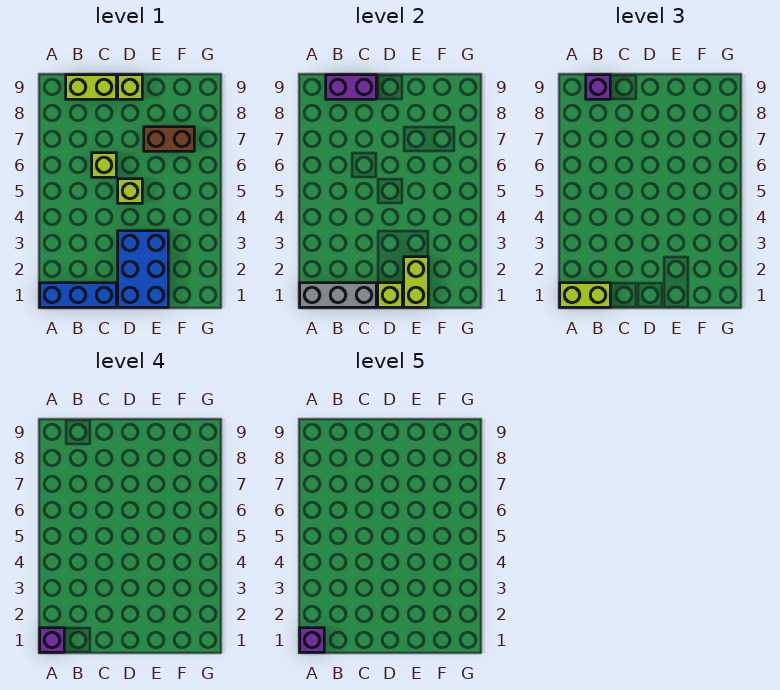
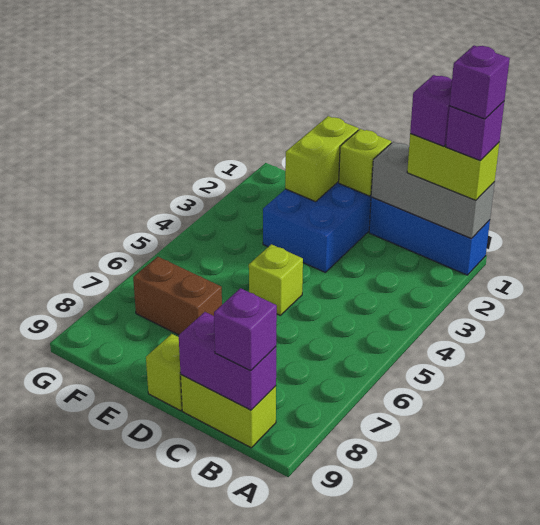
none -> purple 1x1 brick [410,75,452,147]
lime 1x1 brick [92,153,116,177] -> none

